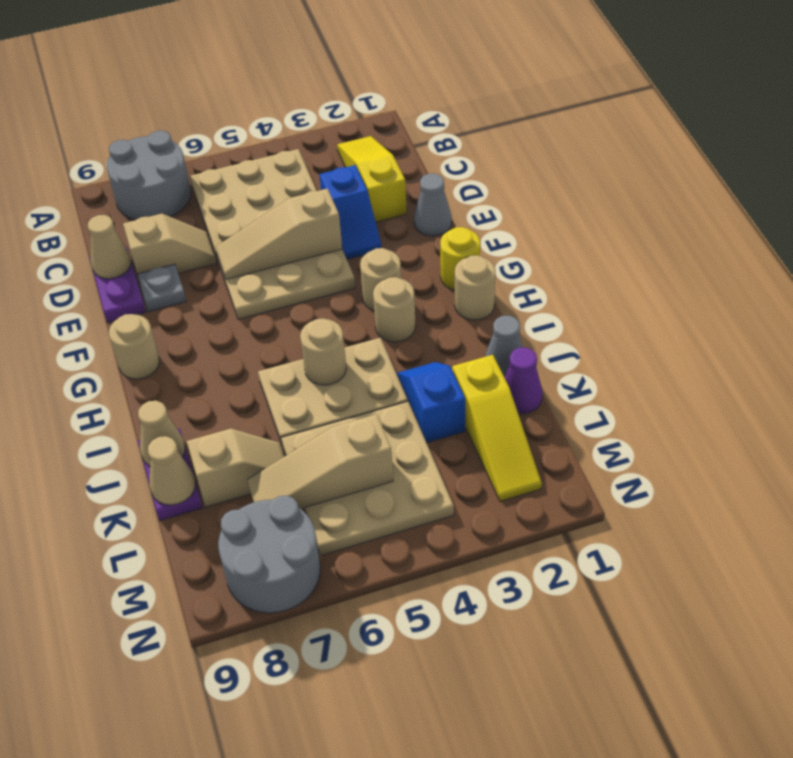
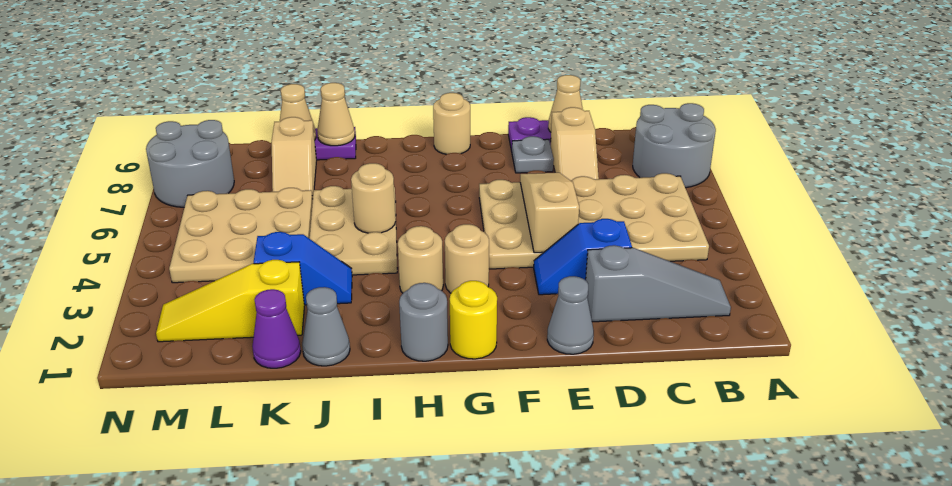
yellow 1x3 slope [337,136,407,222] -> grey 1x3 slope [586,245,731,322]
tan 1x1 round brick [455,255,495,320] -> grey 1x1 round brick [399,283,448,361]
tan 1x3 slope [247,414,393,509] -> none

